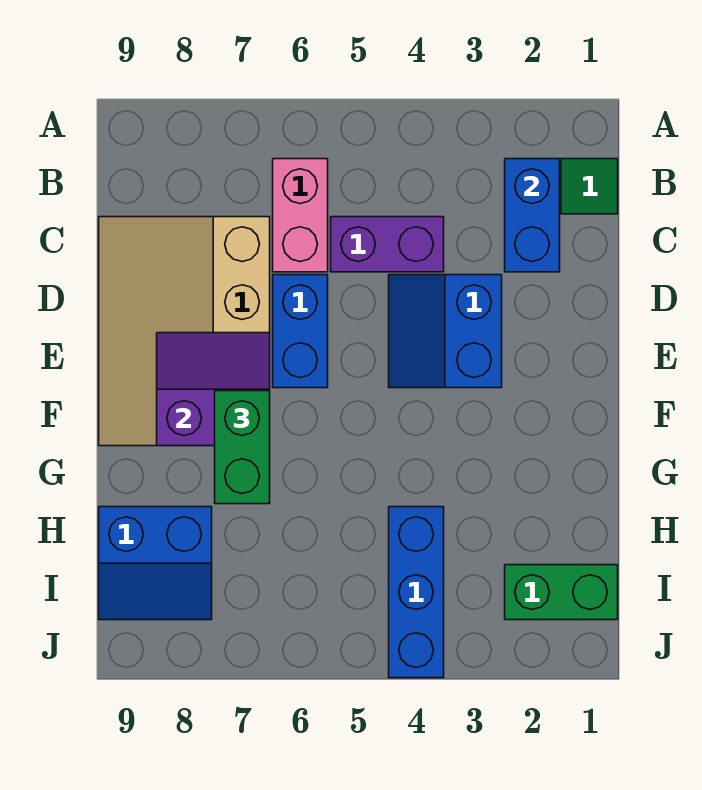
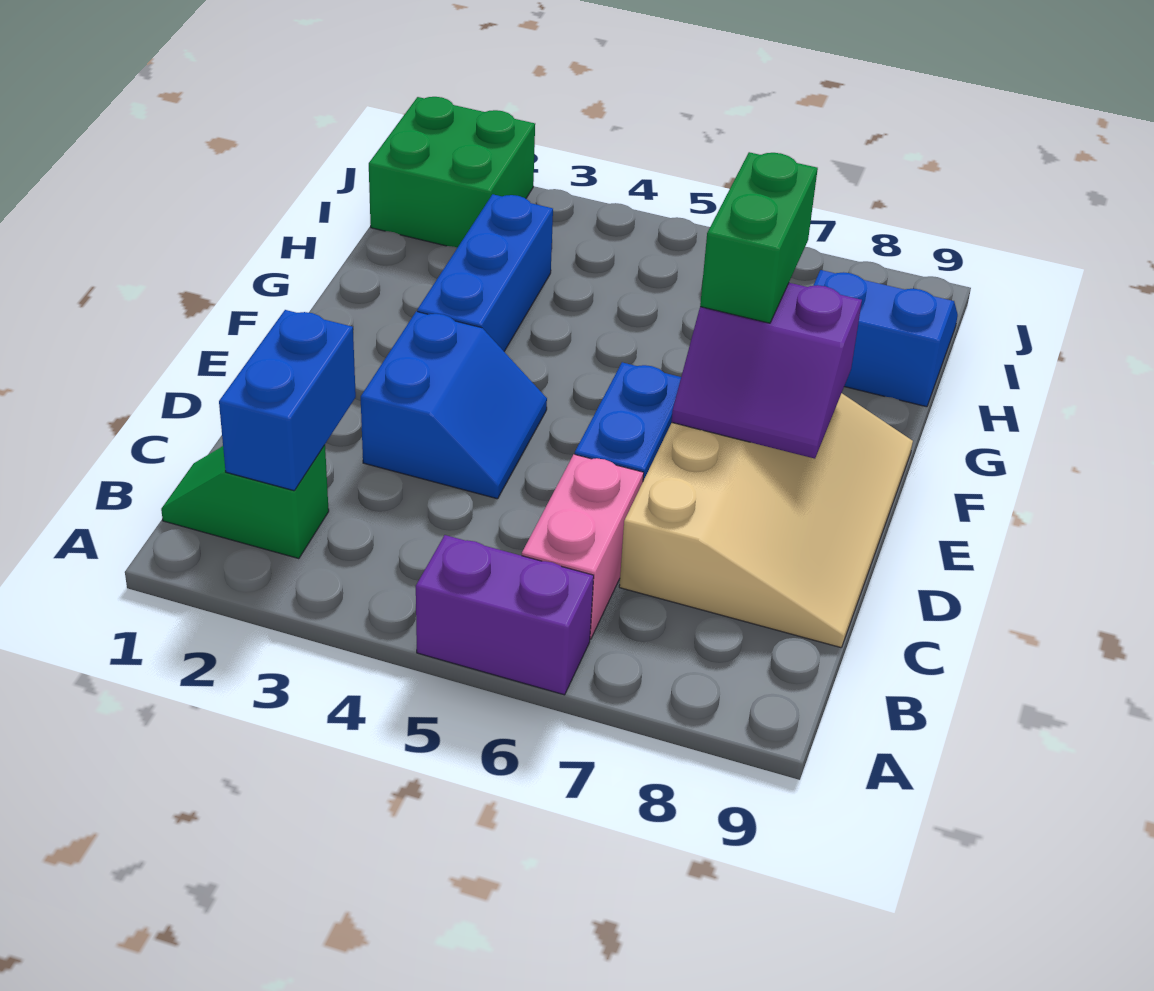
purple 1x2 brick [331,217,444,272] -> purple 1x2 brick moved to [416,535,594,695]
blue 1x3 brick [389,507,444,678] -> blue 1x3 brick moved to [417,194,553,351]
green 1x2 brick [505,565,618,620] -> green 2x2 brick [369,97,535,248]

